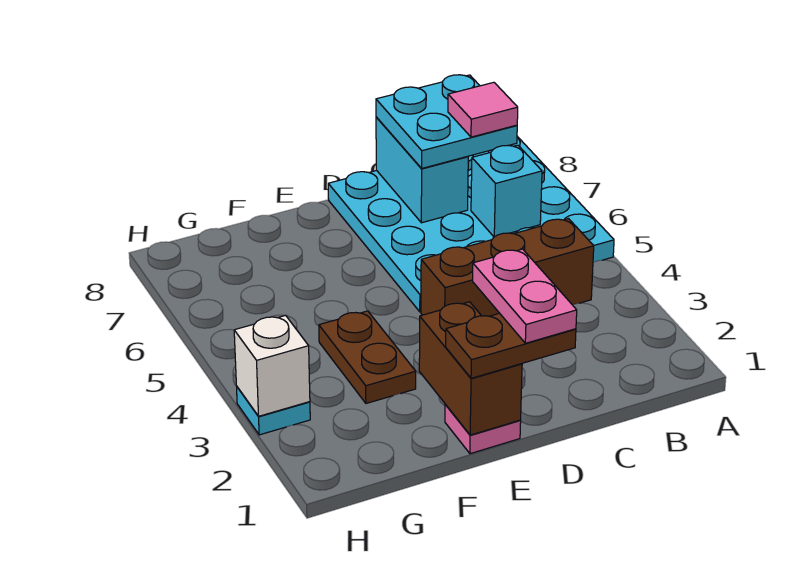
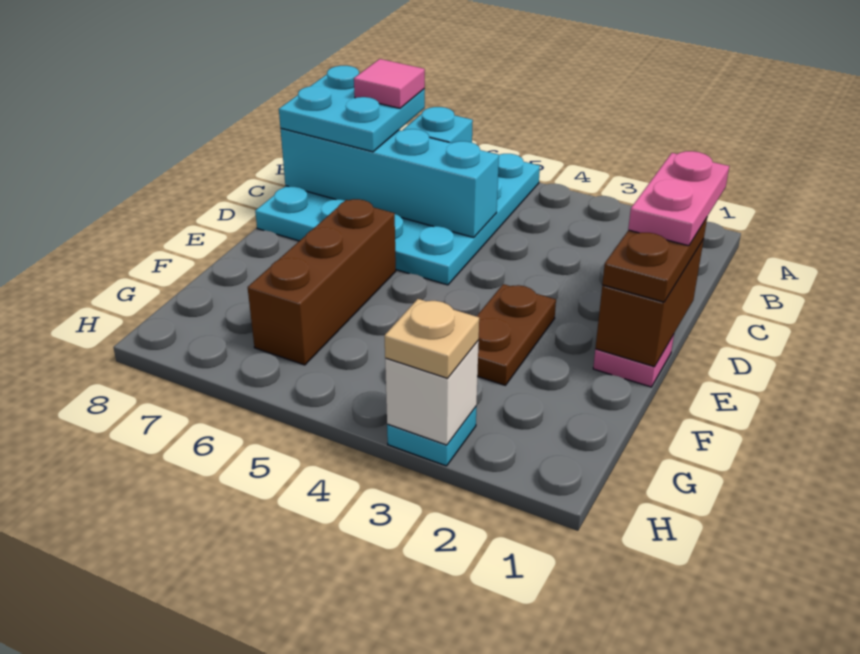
brown 1x3 brick [421,219,594,316] -> brown 1x3 brick moved to [248,199,396,365]
cyan 1x2 brick [376,117,468,223] -> cyan 1x4 brick [281,128,499,238]
pink 1x2 plate [473,249,577,343] -> pink 1x2 plate turned to [628,151,729,246]
brown 1x2 brick [419,302,522,435] -> brown 1x2 brick turned to [595,239,704,367]
brown 1x2 plate [319,311,416,403] -> brown 1x2 plate turned to [477,284,556,385]
none -> tan 1x1 plate [384,299,479,378]

